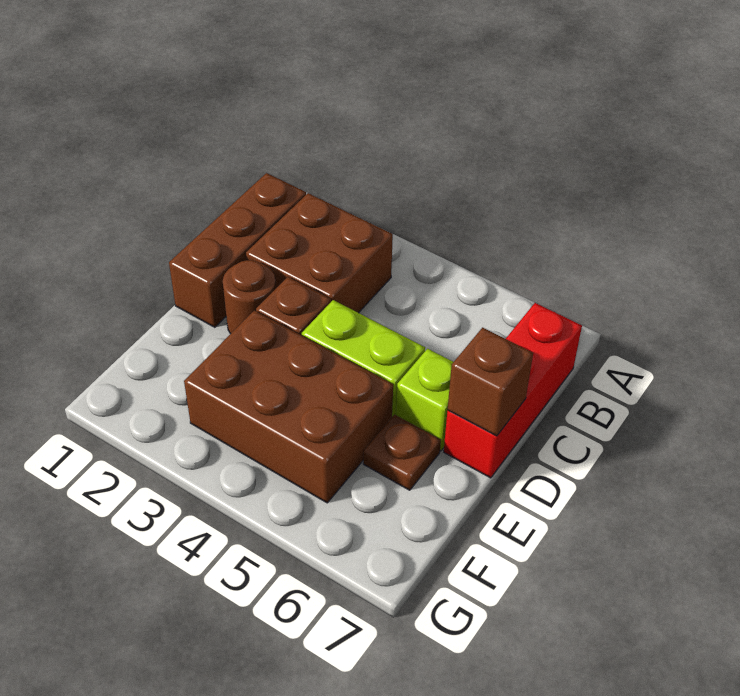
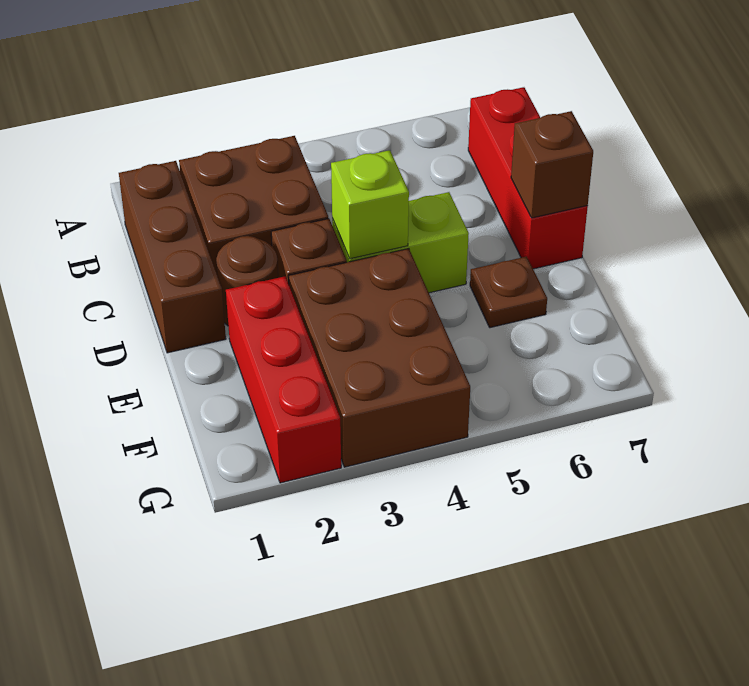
lime 1x1 brick [396,349,453,451] -> lime 1x1 brick moved to [331,150,409,259]
none -> red 1x3 brick [226,276,341,483]
brown 2x3 brick [184,310,393,503] -> brown 2x3 brick turned to [289,249,470,467]

